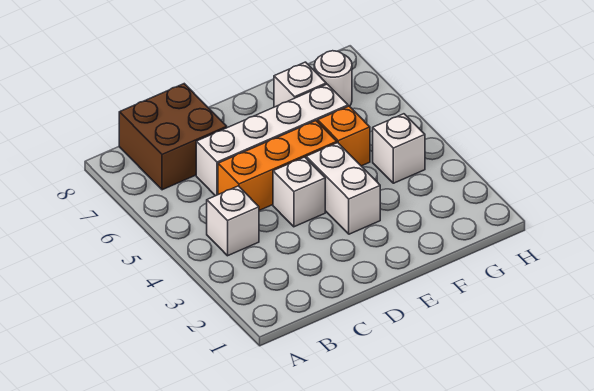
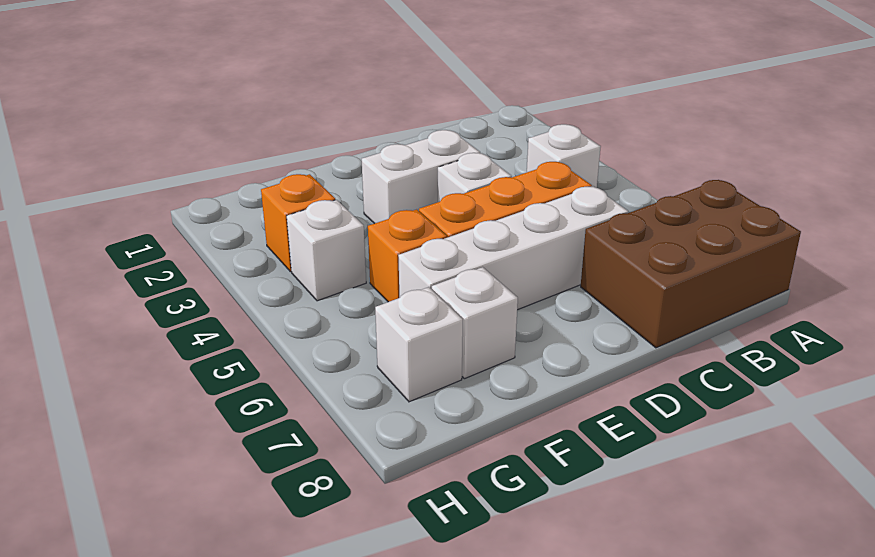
brown 2x2 brick [119,84,227,190] -> brown 2x3 brick [581,180,801,348]
white 1x2 brick [306,143,380,234] -> white 1x2 brick turned to [362,130,480,224]
none -> orange 1x1 brick [261,174,335,272]
white 1x1 round brick [314,51,352,106] -> white 1x1 brick [375,287,463,402]

